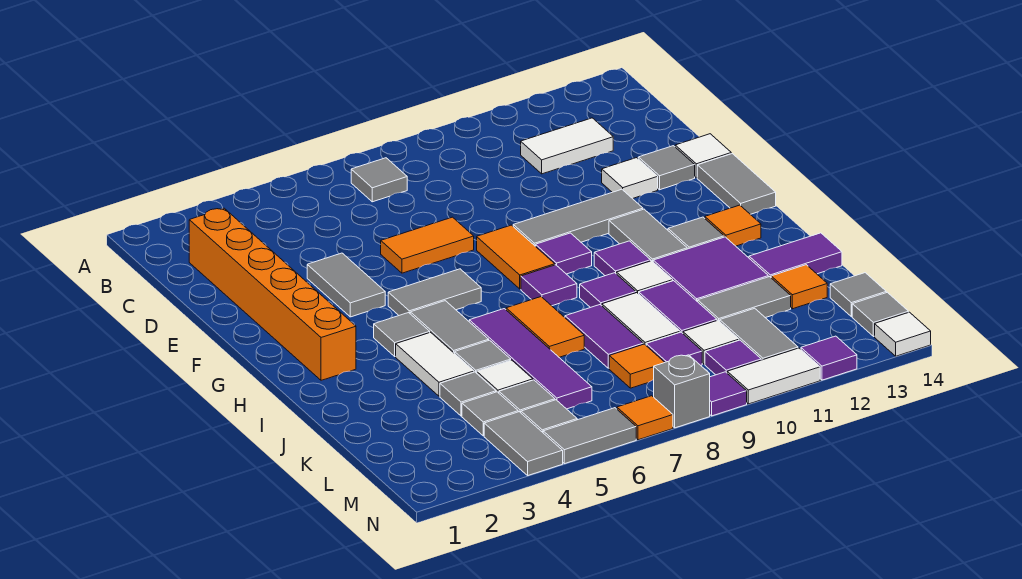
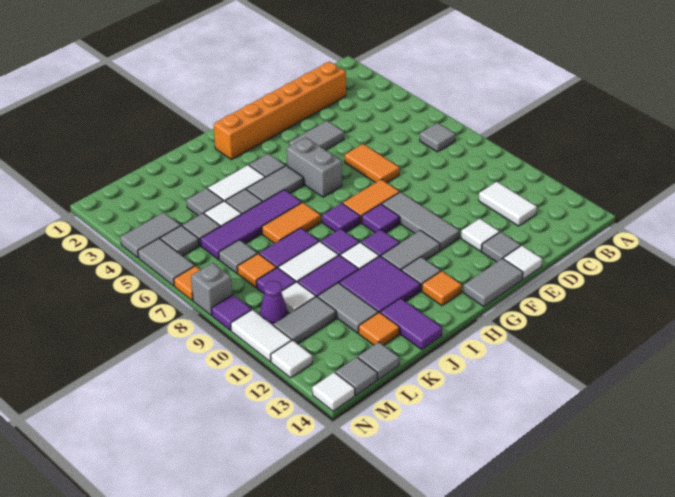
grey 1x2 tile [388,269,481,315] -> grey 1x2 brick [287,137,342,197]
grey 1x1 tile [462,392,518,436] -> grey 1x1 tile moved to [219,240,257,273]
purple 1x1 tile [705,340,761,375] -> purple 1x1 cone [260,281,288,325]
purple 1x1 tile [801,336,857,380] -> white 1x1 tile [271,340,312,378]

